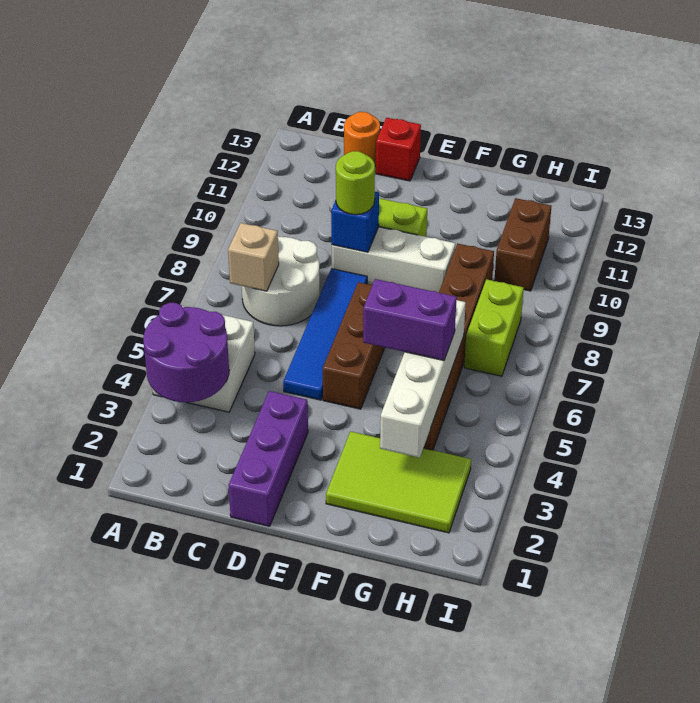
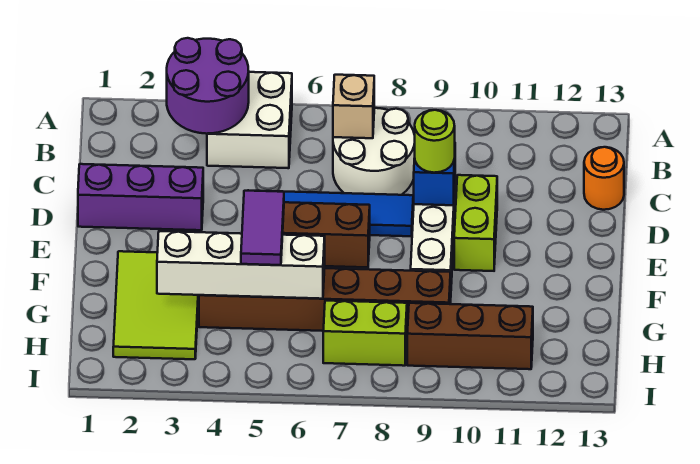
red 1x1 brick [376,118,421,181] -> none
purple 1x2 brick [363,279,457,360] -> purple 1x2 tile [241,191,284,265]
brown 1x2 brick [494,198,551,291] -> brown 1x3 brick [407,303,533,369]

